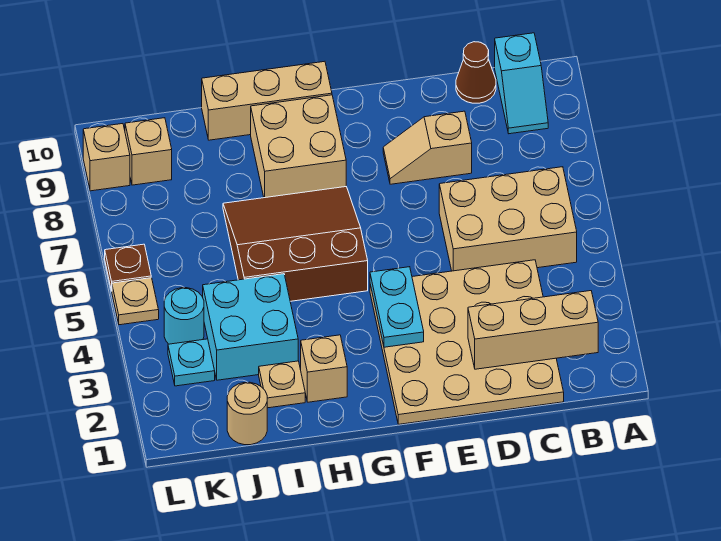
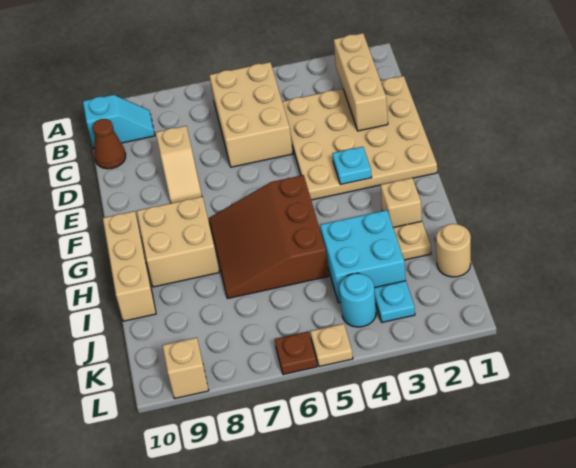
cyan 1x2 plate [370,267,424,347] -> cyan 1x1 plate [332,147,372,185]
tan 1x1 brick [125,118,172,185] -> none

